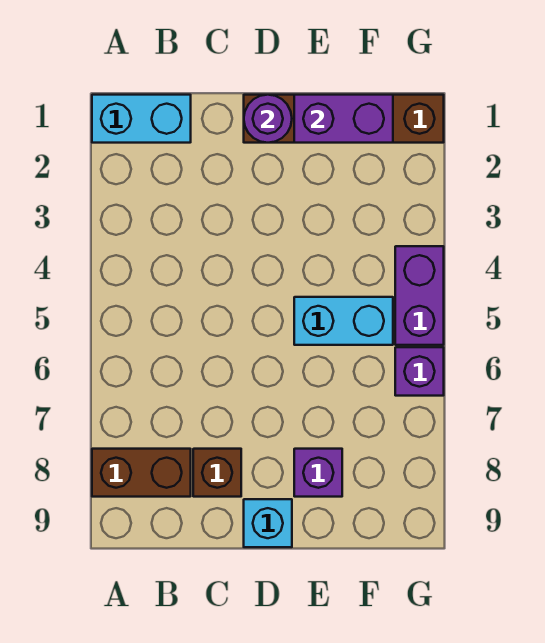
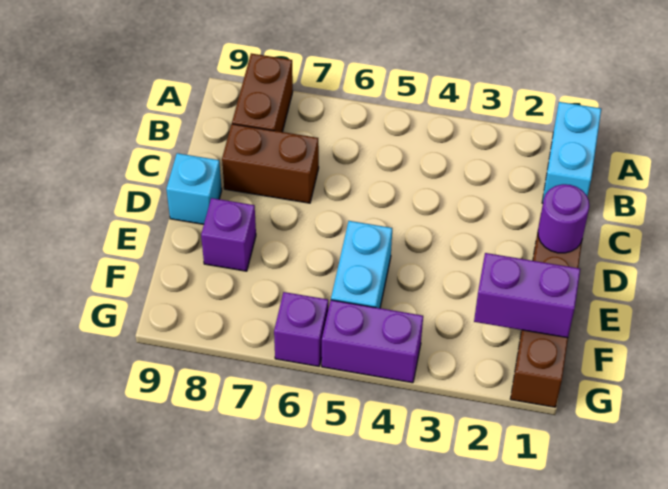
brown 1x1 brick [193,449,241,497] -> brown 1x2 brick [222,124,319,203]
purple 1x2 brick [294,95,393,143] -> purple 1x2 brick turned to [474,253,580,338]

